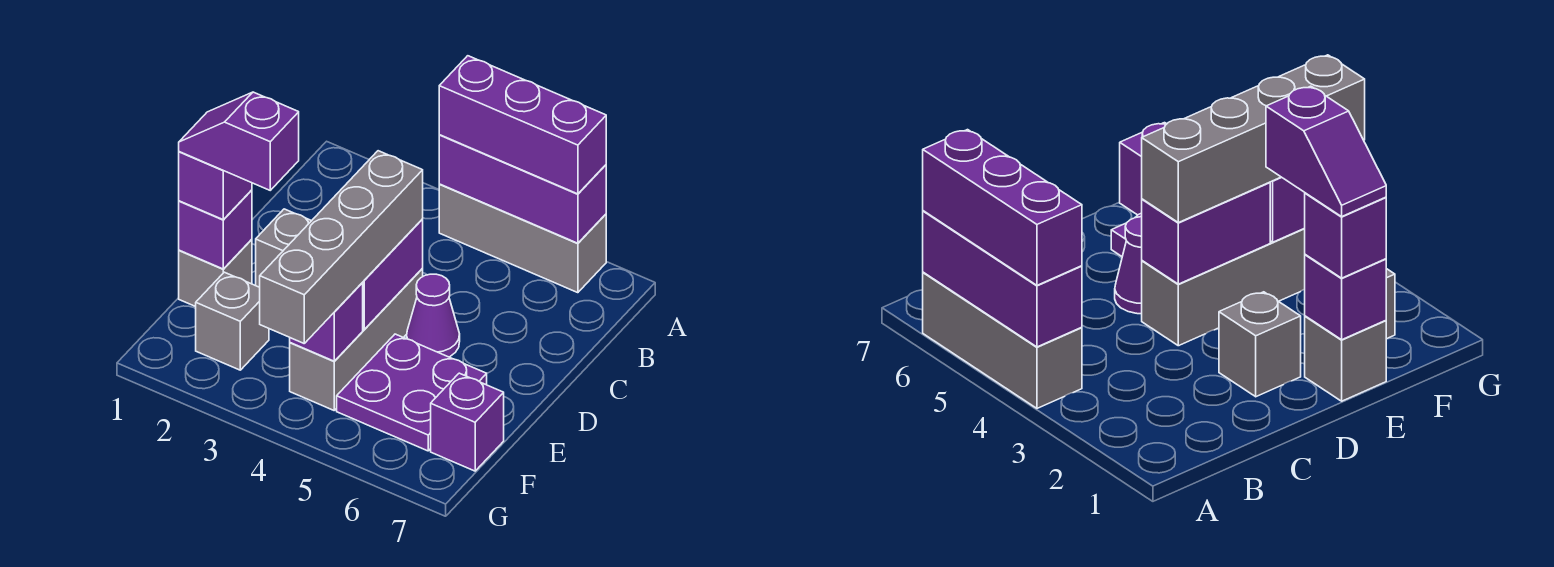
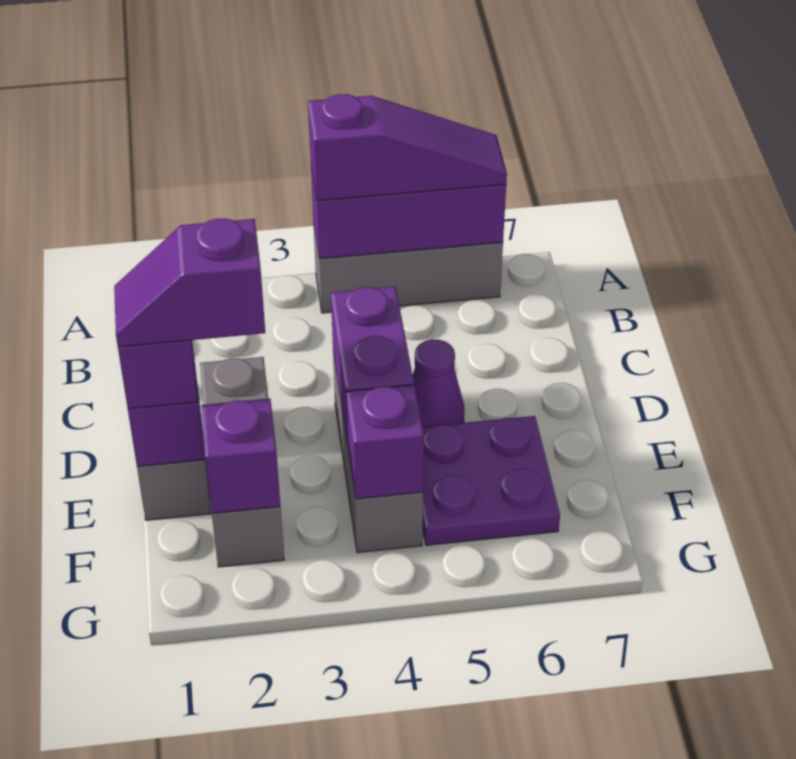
purple 1x3 brick [439,56,606,194] -> purple 1x3 slope [308,94,507,201]
grey 1x4 brick [260,151,423,343] -> none
purple 1x1 brick [431,373,504,471] -> purple 1x1 brick moved to [201,398,280,513]

